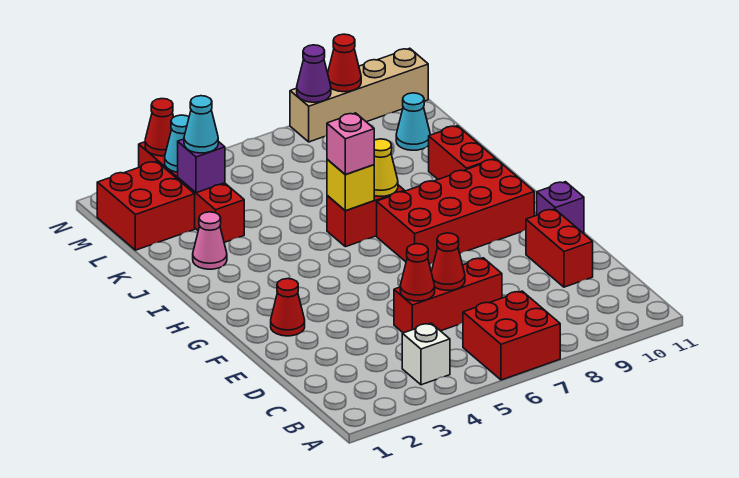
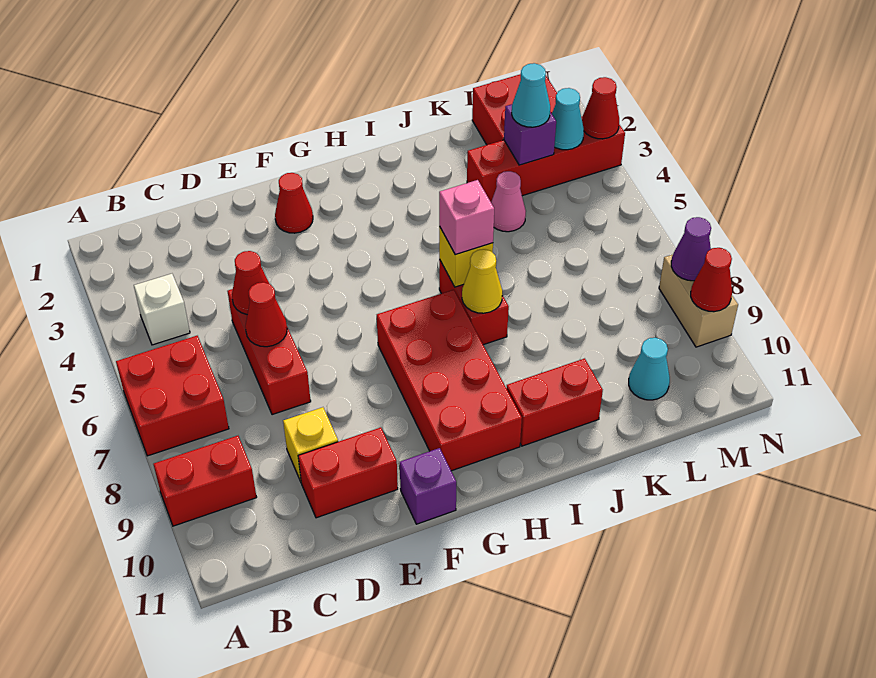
none -> red 1x2 brick [153,436,257,526]
none -> yellow 1x1 brick [283,407,338,481]
pink 1x1 cone [193,212,227,269] -> pink 1x1 cone moved to [491,171,526,232]
tan 1x4 brick [290,48,428,142] -> tan 1x2 brick [659,254,738,347]

